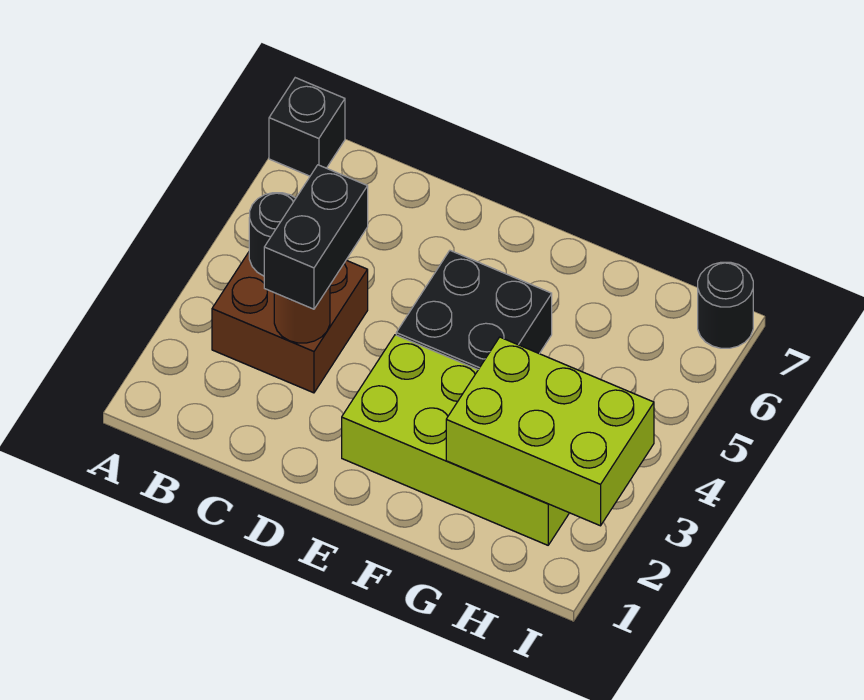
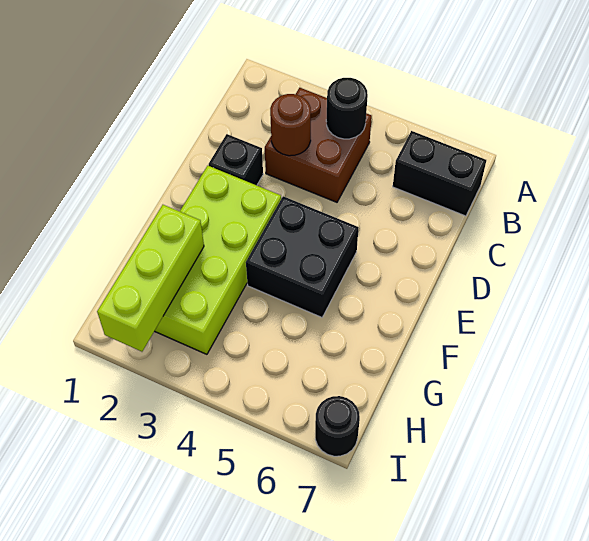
black 1x1 brick [269,78,345,176] -> black 1x1 brick moved to [209,134,263,185]
black 1x2 brick [264,165,368,309] -> black 1x2 brick moved to [393,131,486,216]
lime 2x3 brick [446,337,654,526] -> lime 1x3 brick [97,205,204,352]

